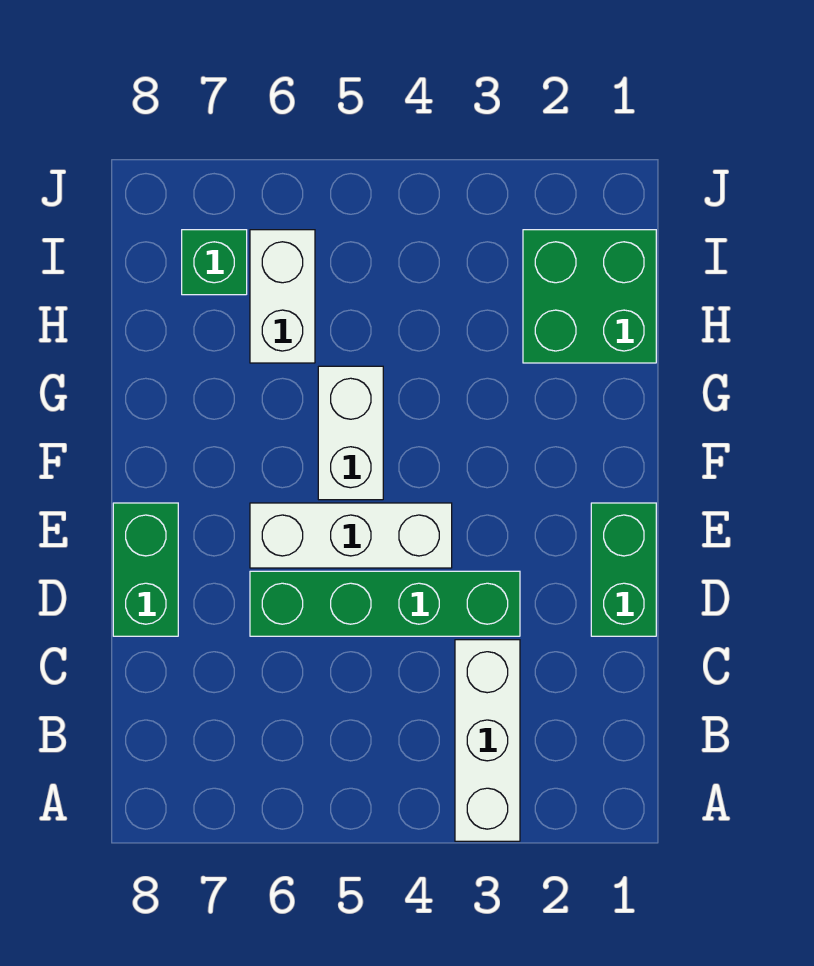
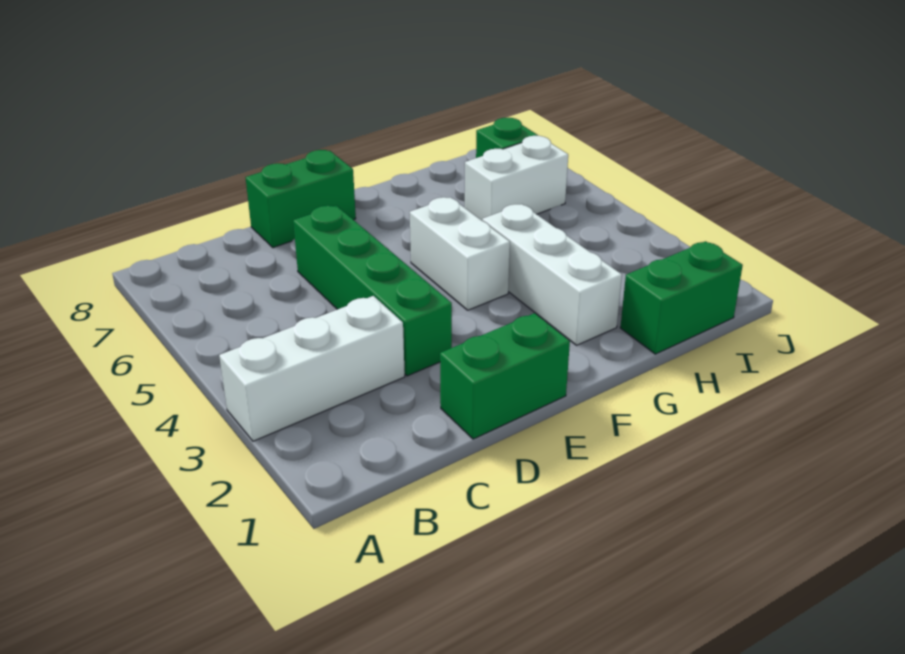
white 1x3 brick [250,503,452,568] -> white 1x3 brick moved to [482,204,622,345]
white 1x2 brick [318,366,383,500] -> white 1x2 brick turned to [410,197,510,310]
green 2x2 brick [523,230,656,363] -> green 1x2 brick [620,241,743,354]

